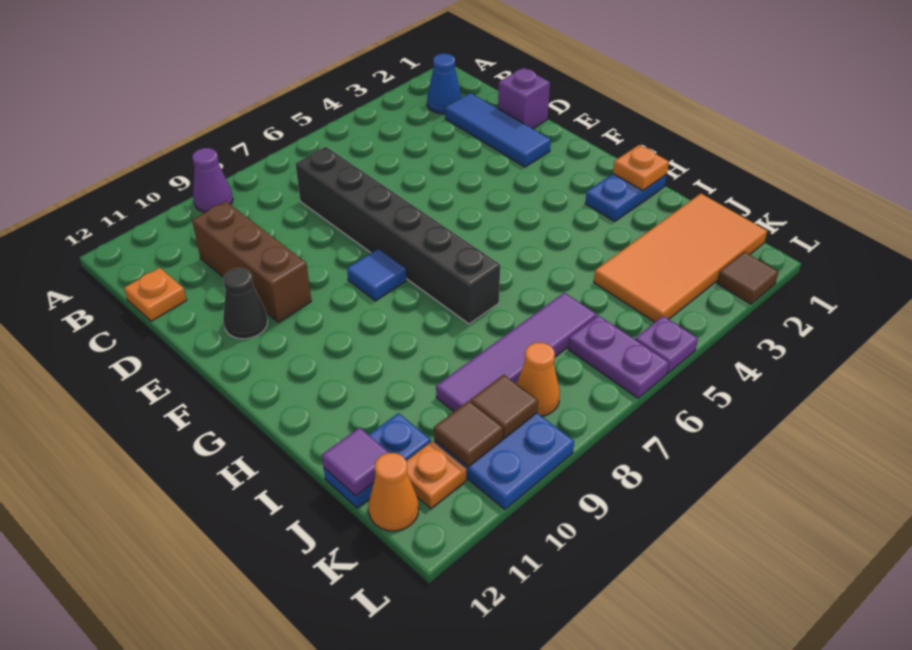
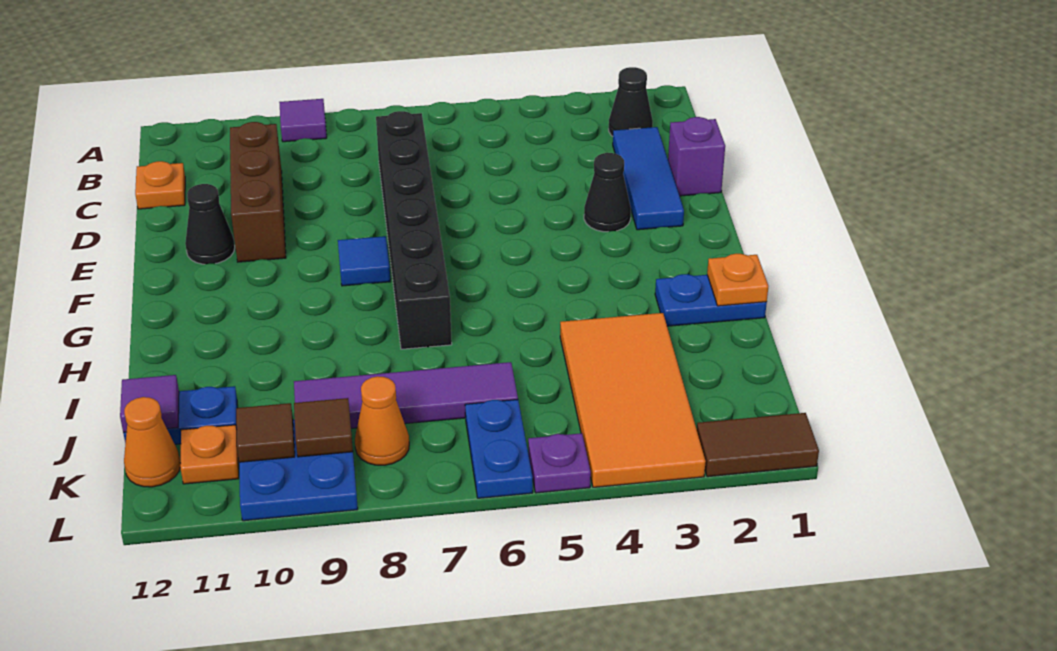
purple 1x1 cone [192,148,233,212] -> purple 1x1 tile [279,99,327,142]
blue 1x1 cone [427,54,462,114] -> black 1x1 cone [609,67,653,136]
none -> black 1x1 cone [584,153,631,232]
orange 2x4 tile [594,193,767,322] -> orange 2x4 tile turned to [560,313,706,487]
purple 1x2 plate [568,315,669,398] -> blue 1x2 plate [465,400,533,498]
brown 1x1 tile [717,252,778,304] -> brown 1x2 tile [697,413,819,477]

